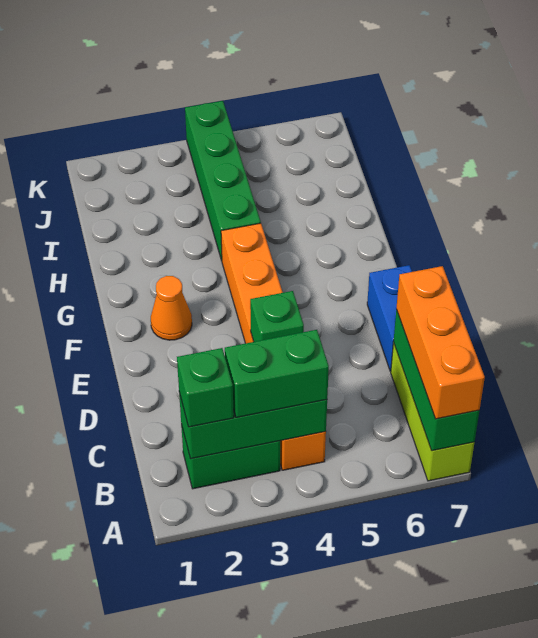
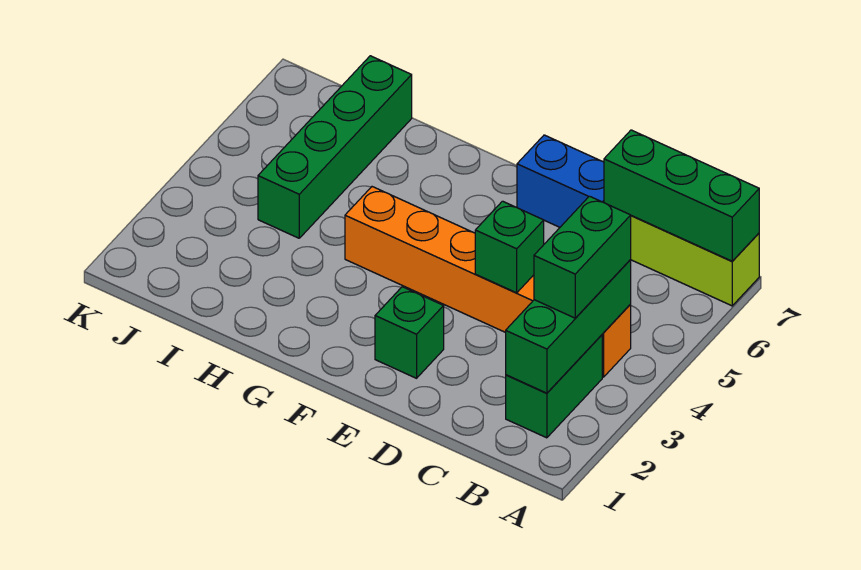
orange 1x3 brick [396,266,485,419] -> none
green 1x1 brick [177,348,234,427] -> green 1x1 brick moved to [375,287,444,378]
orange 1x1 cone [151,276,192,340] -> none
green 1x4 brick [185,101,261,261] -> green 1x4 brick turned to [258,56,412,238]

